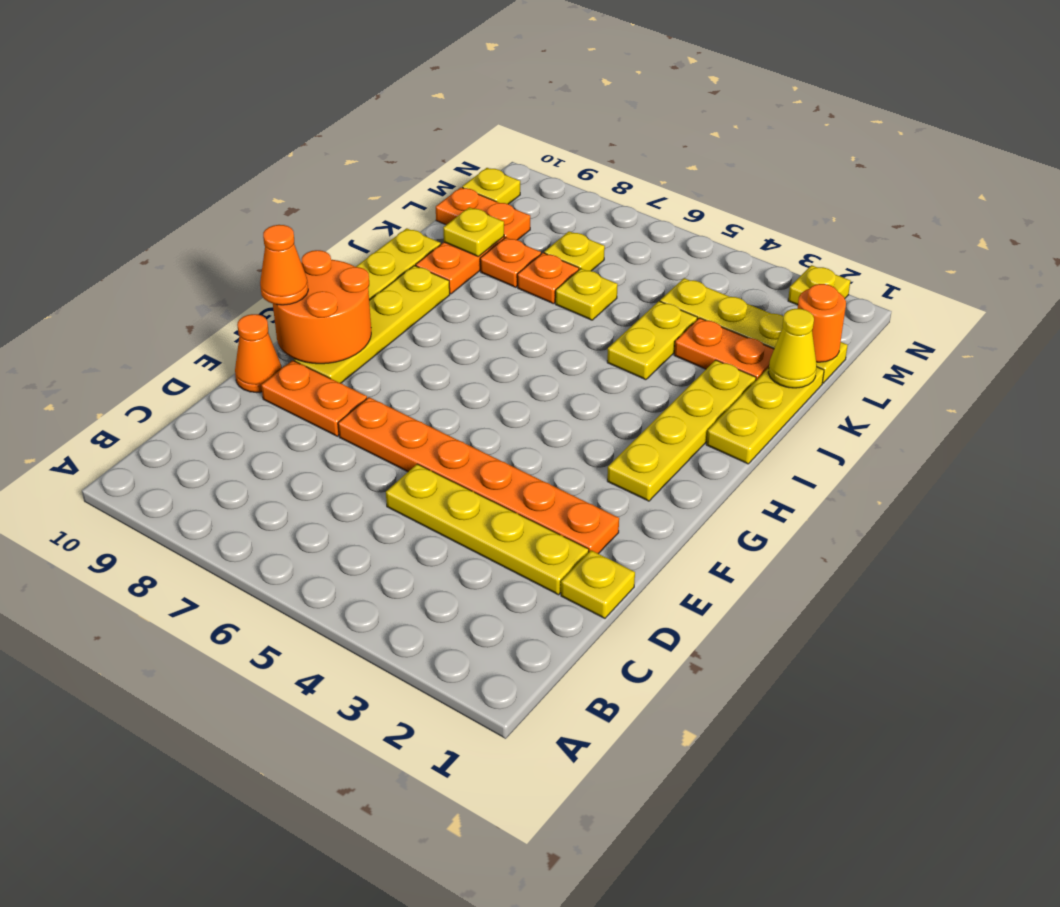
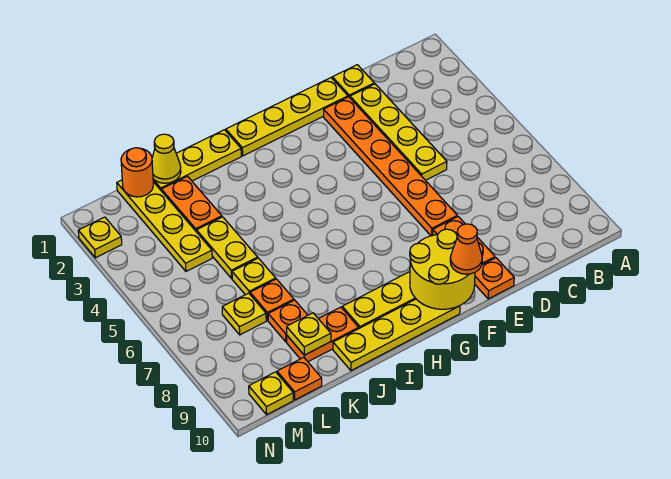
orange 1x1 cone [235,314,282,392] -> orange 1x1 plate [475,258,514,299]
orange 2x2 round brick [273,250,371,364] -> yellow 2x2 round brick [410,229,475,309]
yellow 1x4 plate [607,360,756,501] -> yellow 1x4 plate moved to [226,78,348,156]
yellow 1x2 plate [607,301,697,380] -> yellow 1x2 plate turned to [197,217,258,278]
orange 1x2 plate [436,187,530,240] -> orange 1x1 plate [277,357,322,400]

